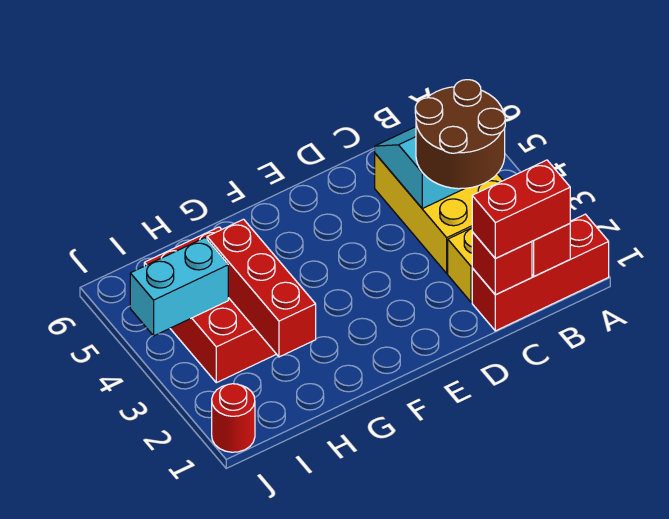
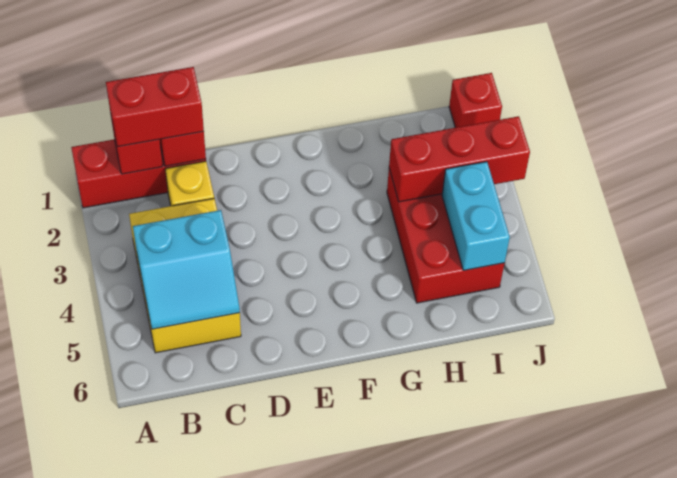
brown 2x2 round brick [415,80,505,189] -> none
red 1x3 brick [207,219,316,357] -> red 1x3 brick turned to [389,116,530,202]
cyan 1x2 brick [130,238,228,336] -> cyan 1x2 brick turned to [442,162,510,270]
red 1x1 round brick [212,384,255,452] -> red 1x1 brick [449,73,502,128]

